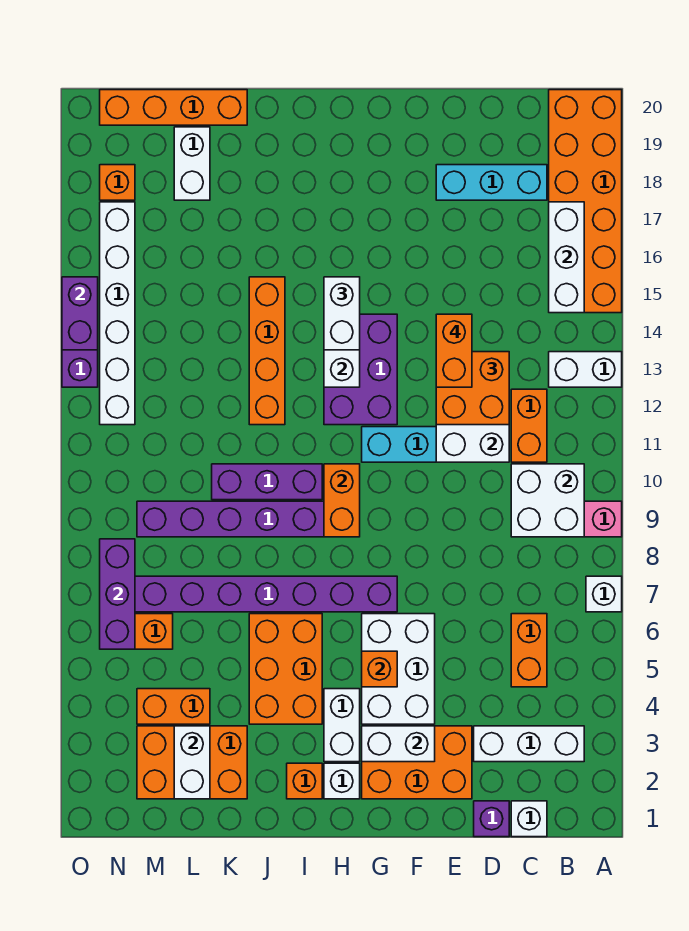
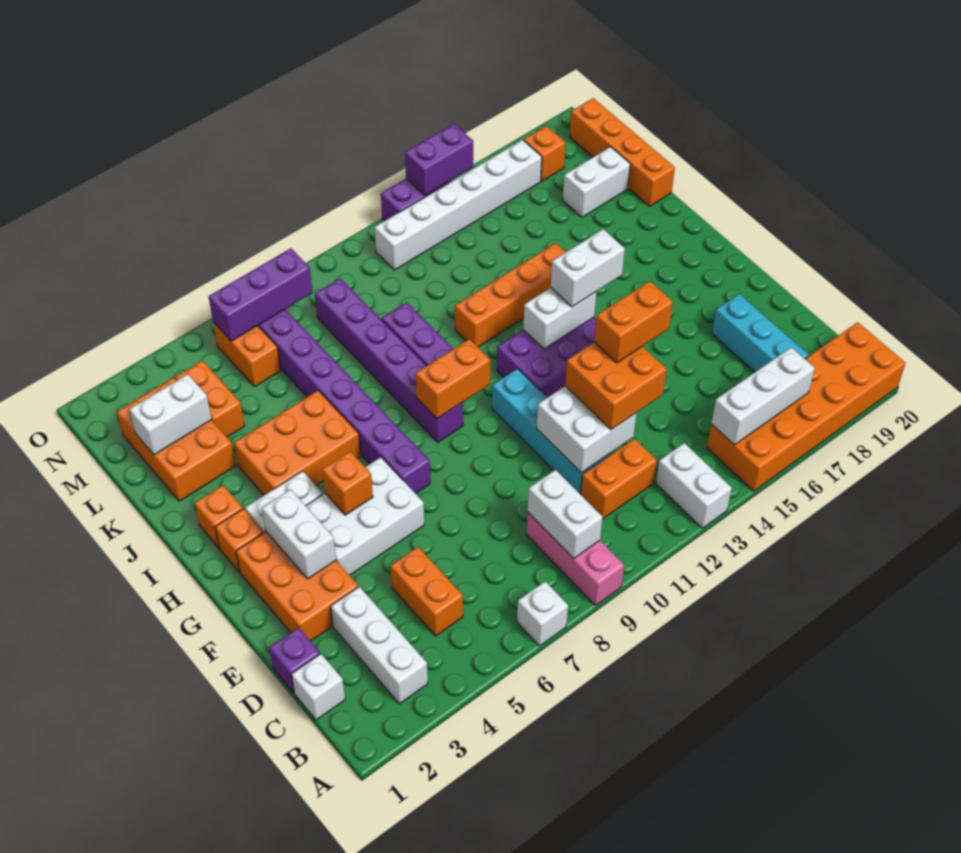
white 2x2 brick [511,464,584,537] -> white 1x2 brick [528,470,603,559]
orange 1x2 brick [511,614,547,687] -> orange 1x2 brick turned to [390,547,463,636]
white 1x1 brick [324,763,360,799] -> orange 1x1 brick [215,509,264,572]

